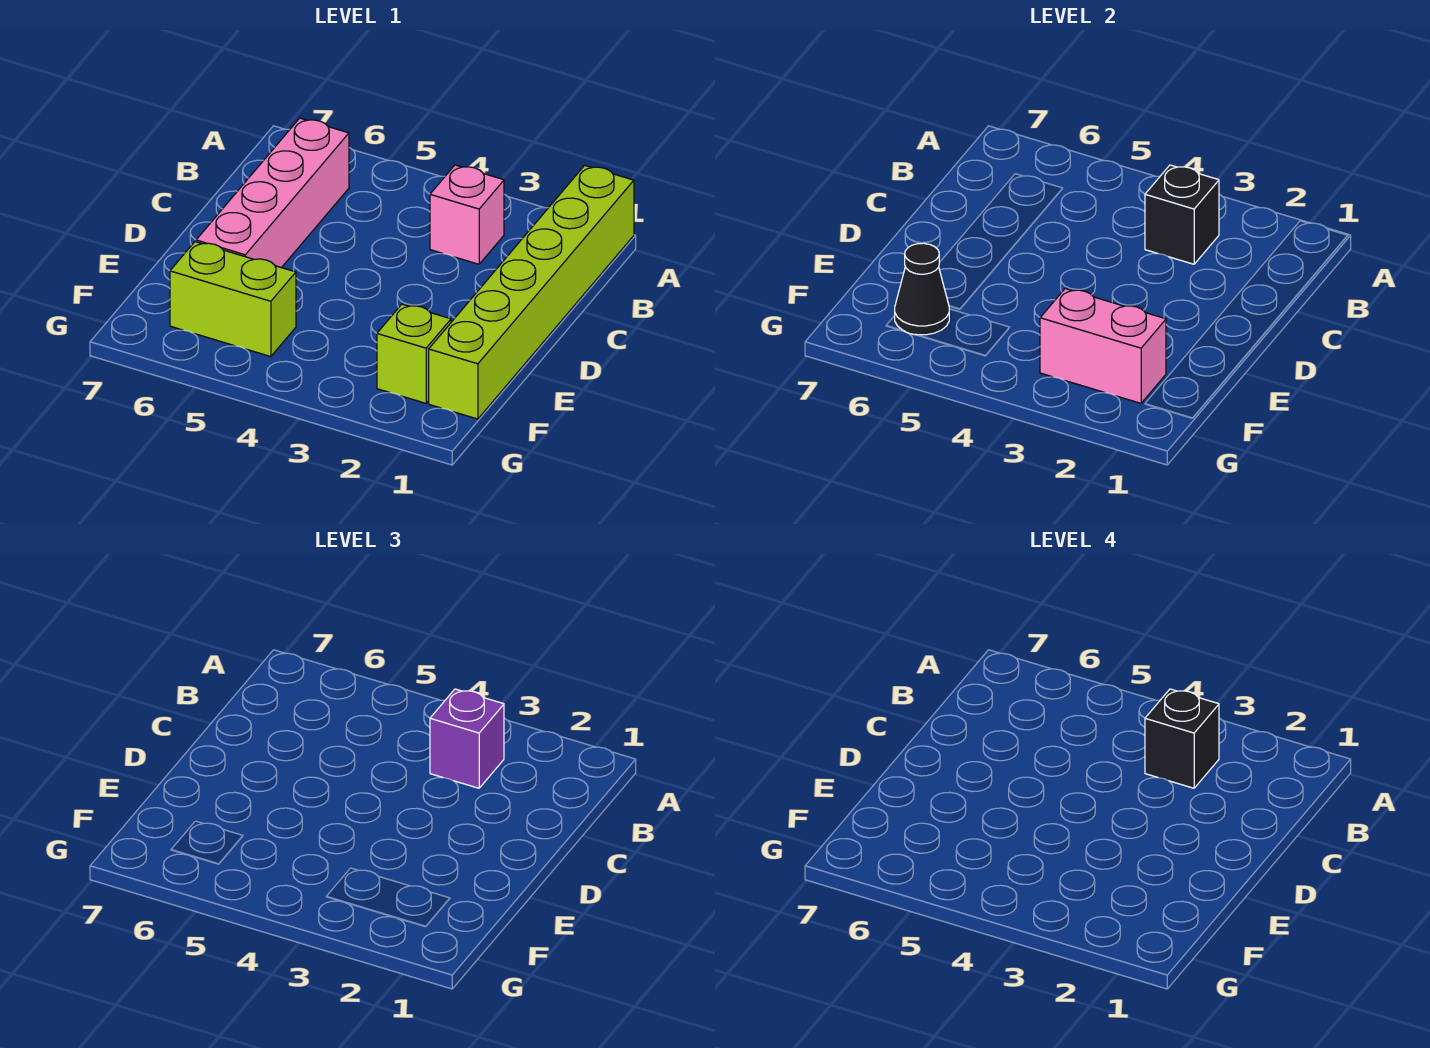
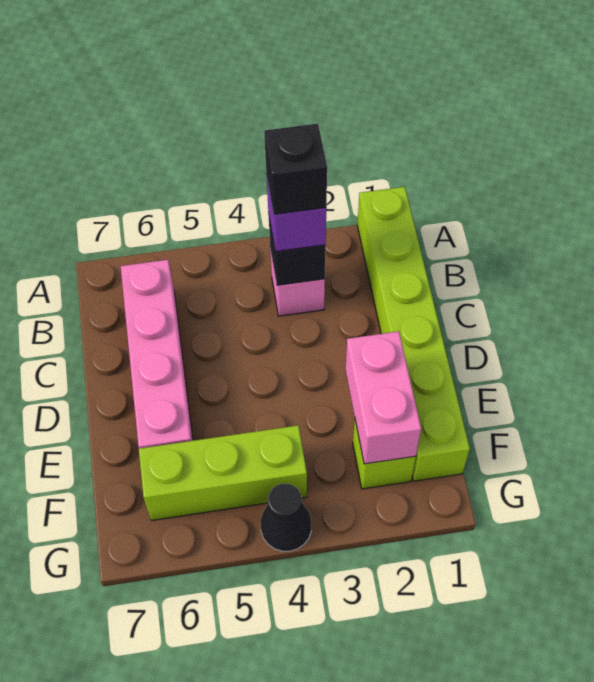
pink 1x2 brick [1040,289,1166,403] -> pink 1x2 brick turned to [345,331,421,464]
lime 1x2 brick [170,242,296,357] -> lime 1x3 brick [139,425,307,520]
black 1x1 cone [895,243,949,335] -> black 1x1 cone moved to [261,484,311,551]

